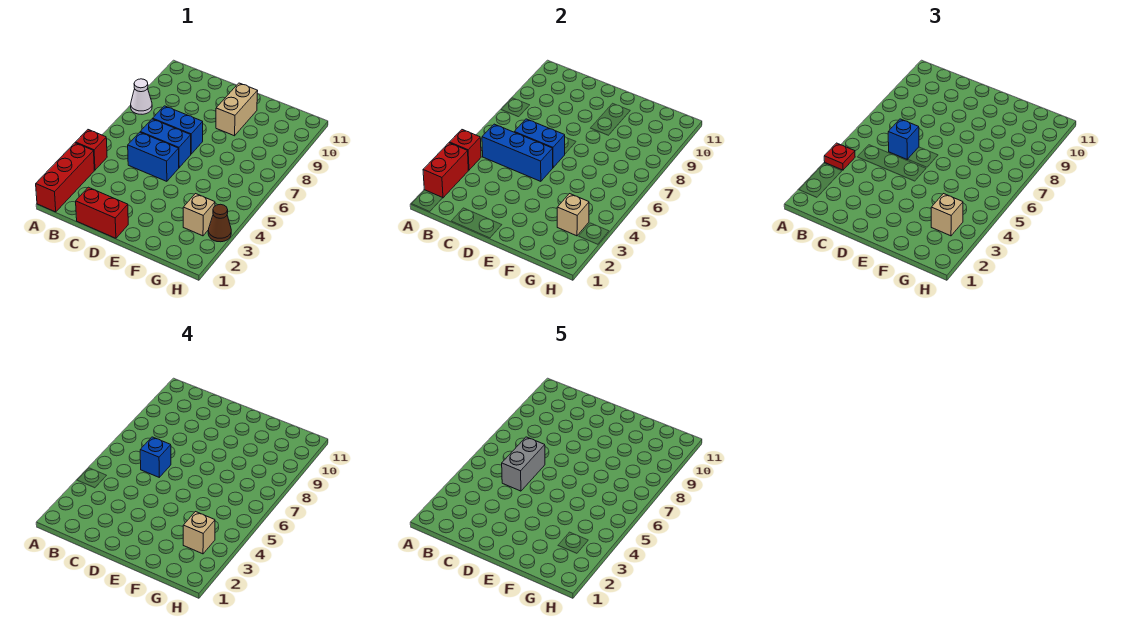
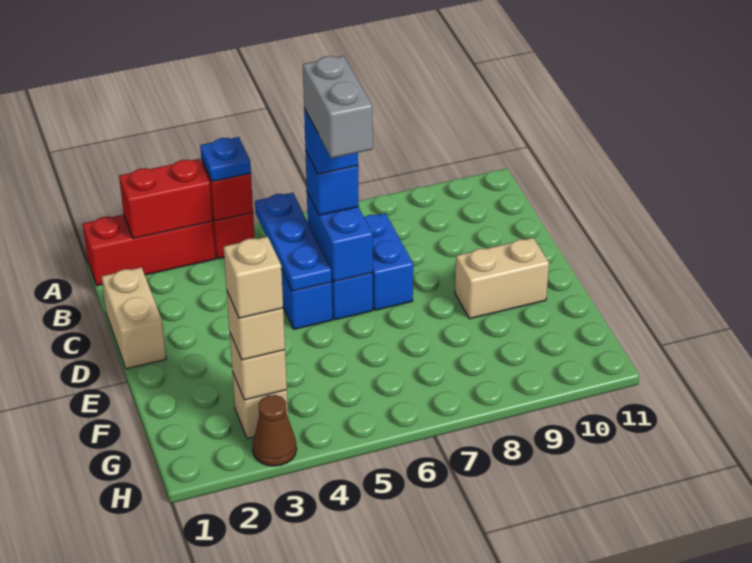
red 1x1 plate [824,143,855,170] -> blue 1x1 plate [200,137,251,181]
white 1x1 cone [131,79,152,114] -> none
blue 1x3 brick [482,124,553,181] -> blue 1x3 plate [255,193,332,291]
red 1x2 brick [76,187,128,238] -> tan 1x2 brick [102,267,166,369]
grey 1x2 brick [502,437,545,491] -> grey 1x2 brick turned to [303,56,373,158]

